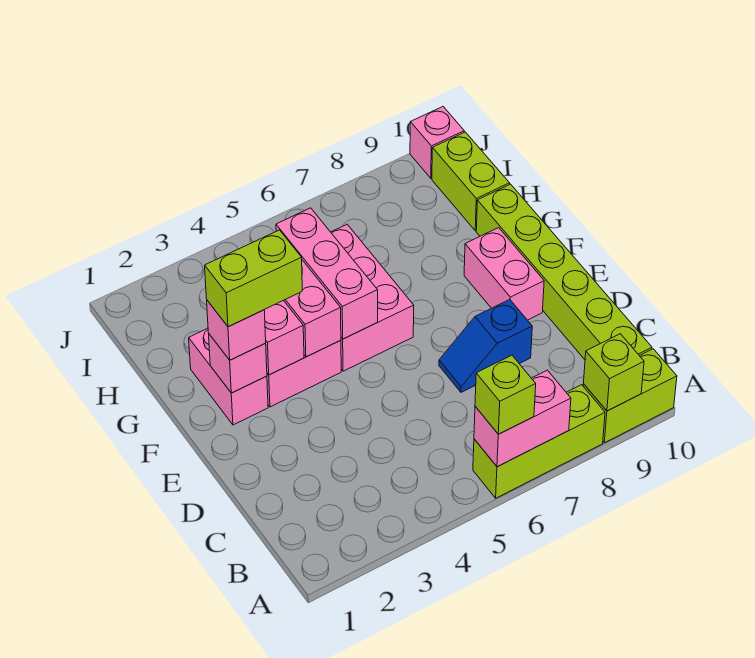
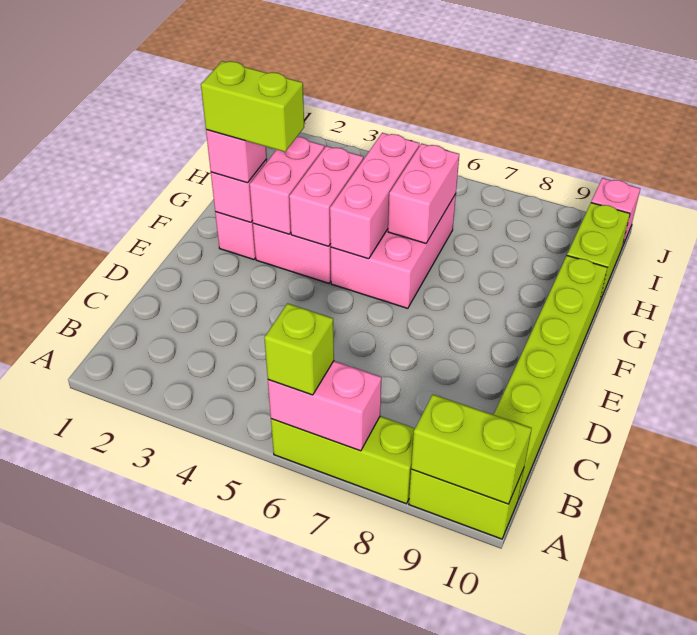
lime 1x1 brick [584,334,644,411] -> lime 1x2 brick [411,395,532,504]
blue 1x2 slope [439,300,532,392] -> none
pink 1x2 brick [464,228,544,320] -> pink 1x2 brick moved to [388,144,459,243]

